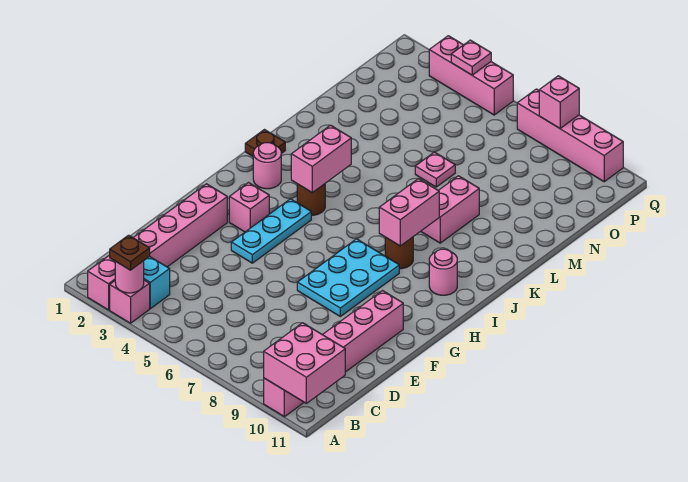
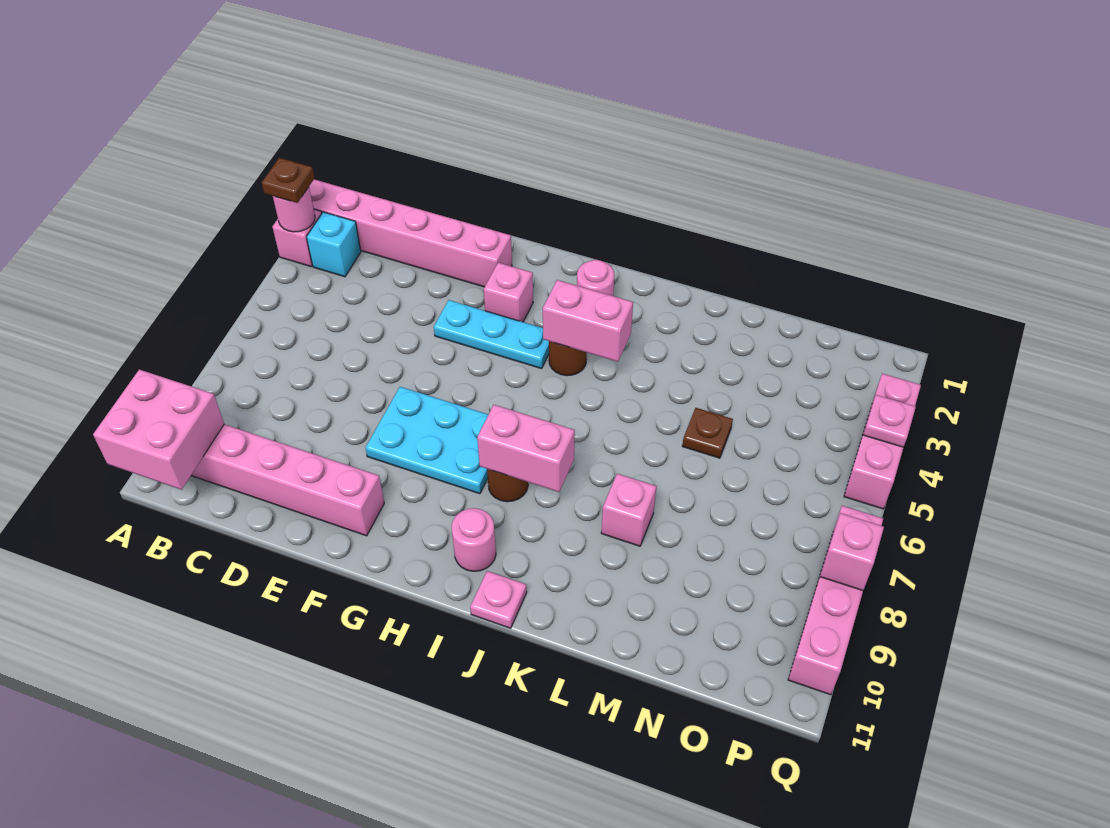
brown 1x1 plate [245,130,285,156] -> brown 1x1 plate moved to [682,408,733,458]
pink 1x2 brick [421,176,479,243] -> pink 1x1 brick [601,474,657,546]
pink 1x1 plate [415,152,455,187] -> pink 1x1 plate moved to [470,571,527,628]

